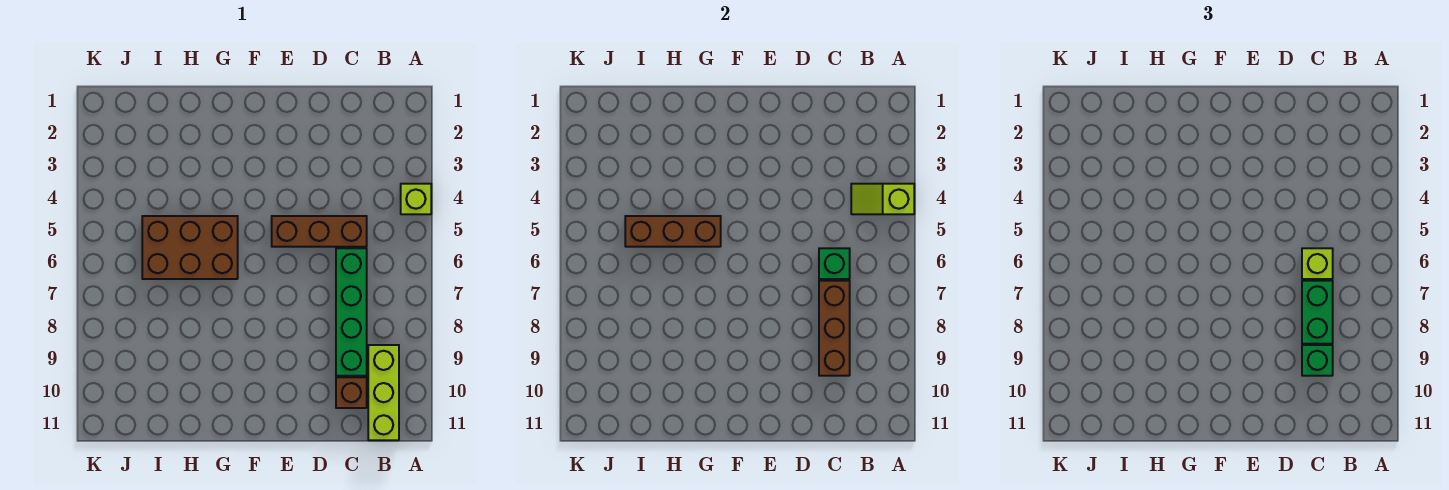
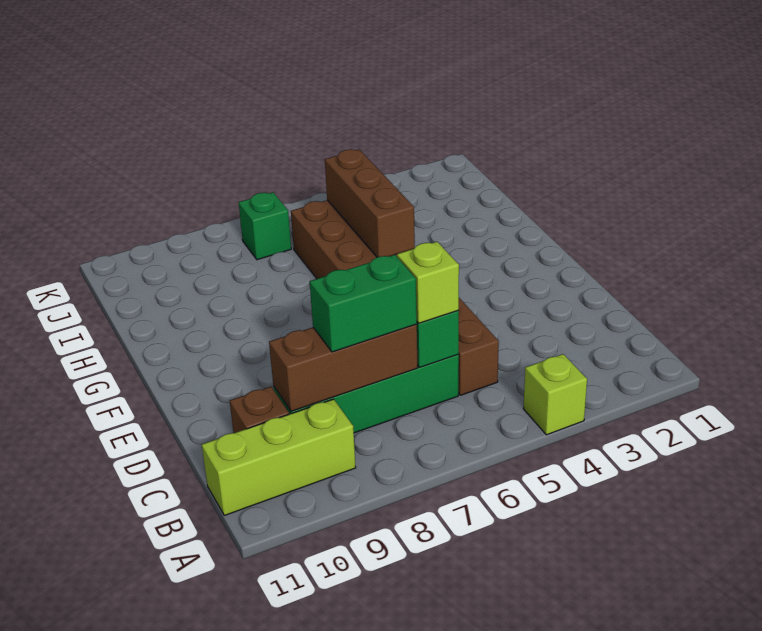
lime 1x2 slope [851,184,914,214] -> none
green 1x1 brick [1302,345,1333,376] -> green 1x1 brick moved to [239,192,291,260]

